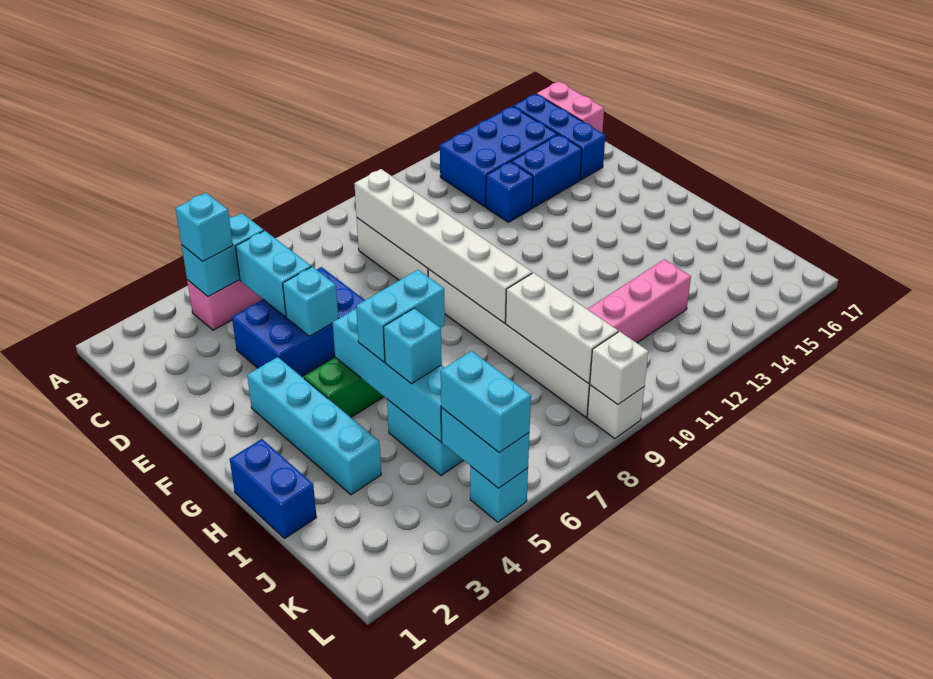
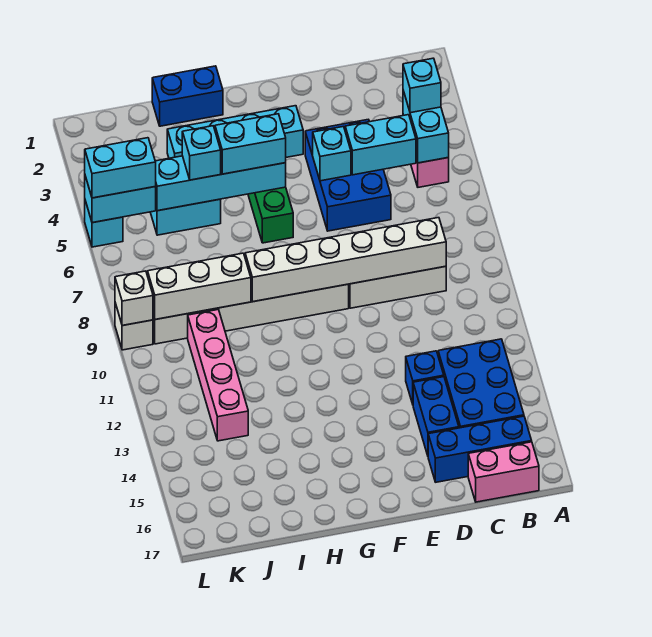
cyan 1x2 brick [356,270,445,362] -> cyan 1x2 brick turned to [215,114,286,174]

